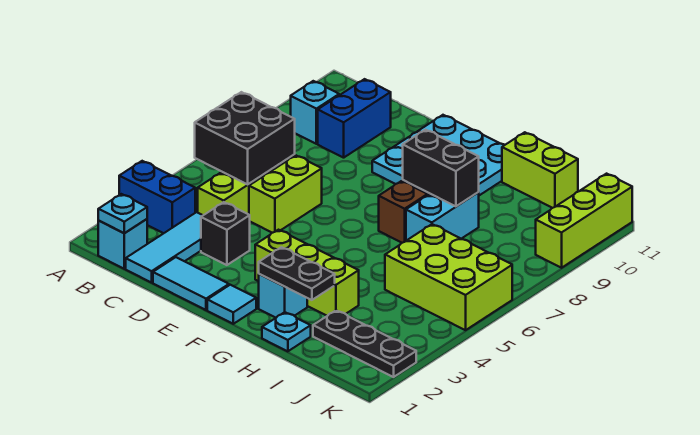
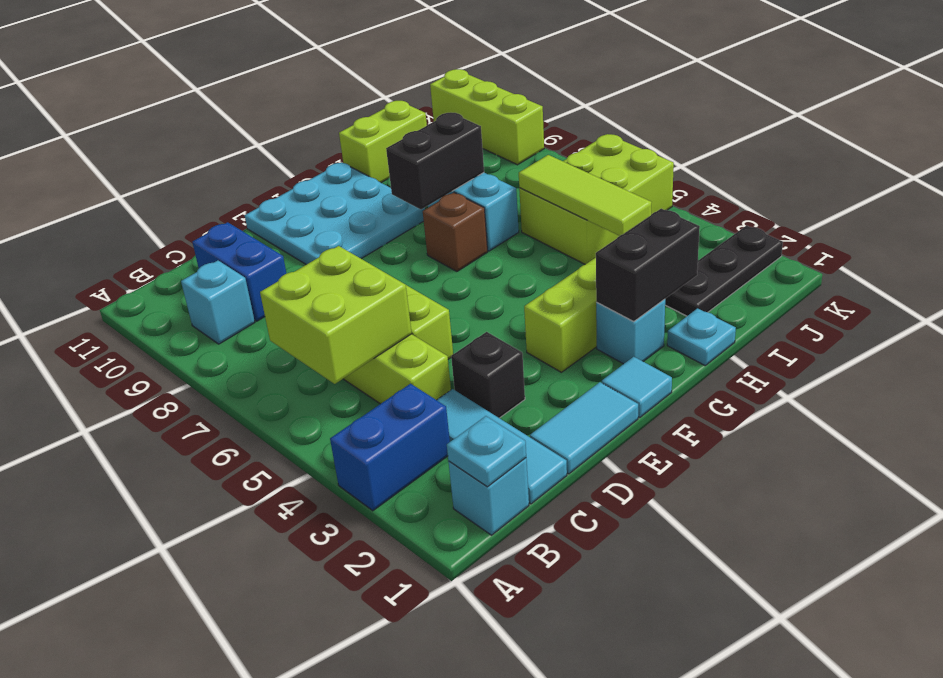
black 2x2 brick [195,92,295,184] -> lime 2x2 brick [260,246,412,384]
black 1x2 plate [259,247,335,300] -> black 1x2 brick [596,209,700,321]
none -> lime 1x3 tile [519,155,652,236]

